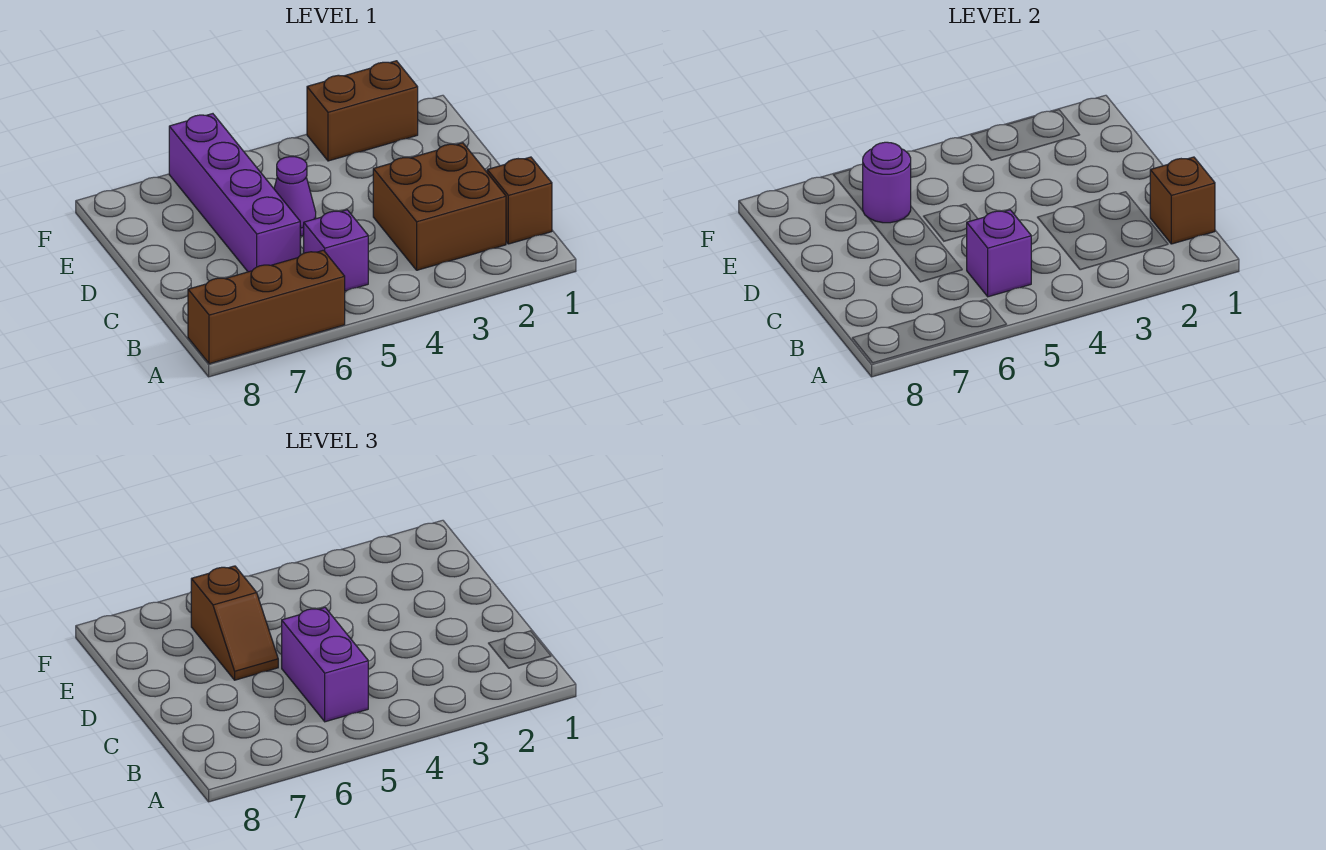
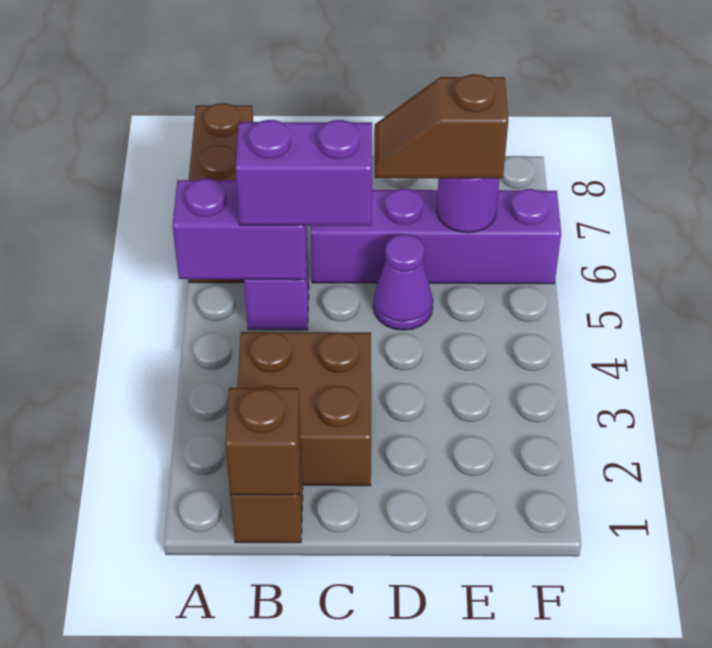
purple 1x1 brick [967,210,1031,297] -> purple 1x2 brick [172,179,307,280]
brown 1x2 brick [307,61,418,161] -> none

